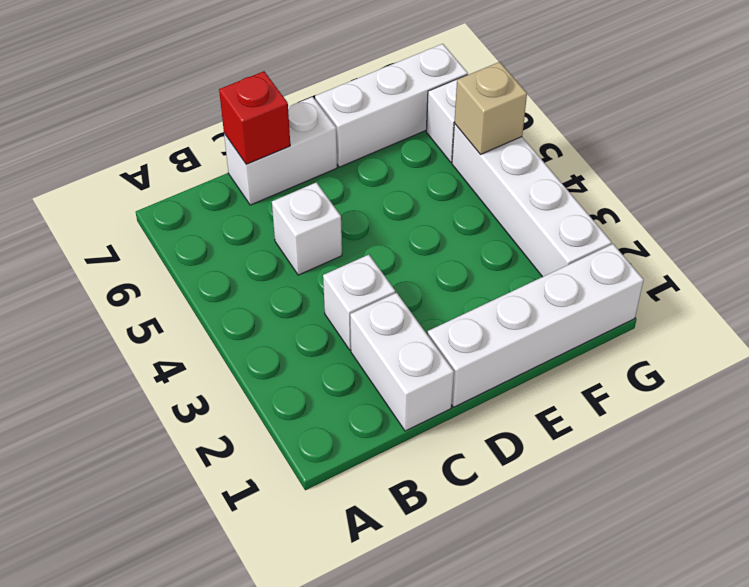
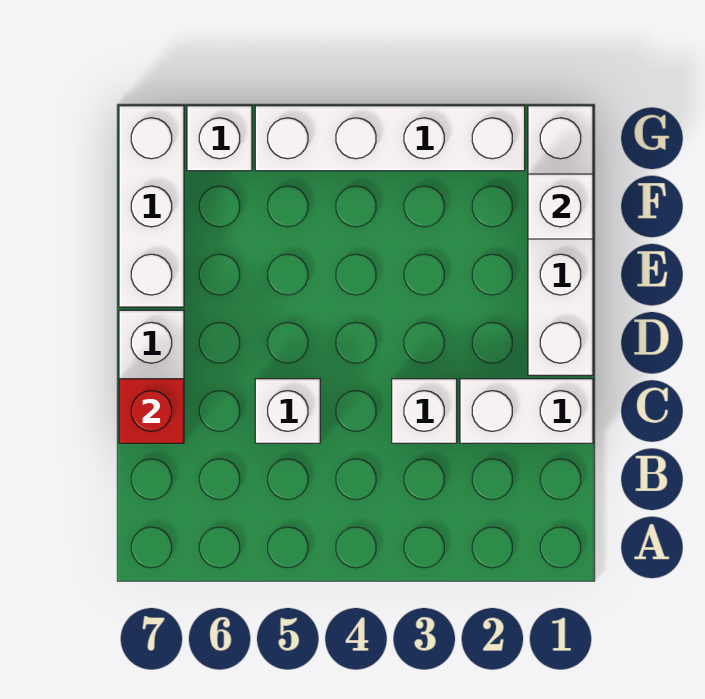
none -> white 1x1 brick [528,174,593,239]
tan 1x1 brick [454,62,527,155] -> none

